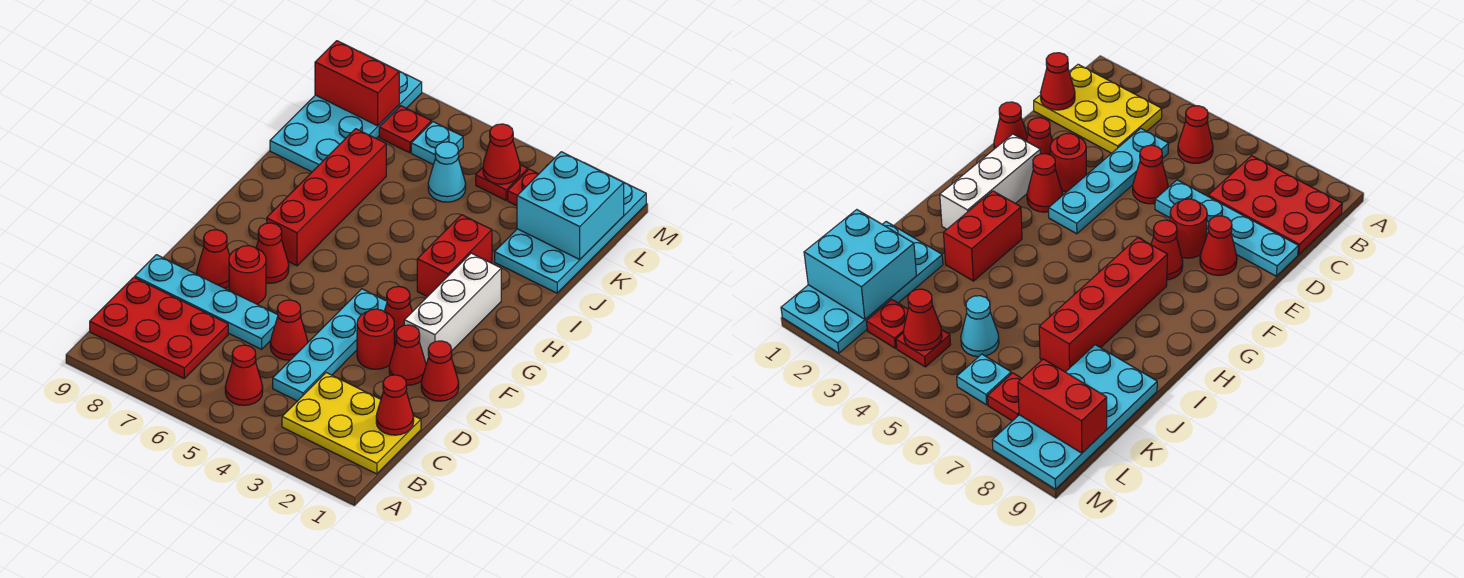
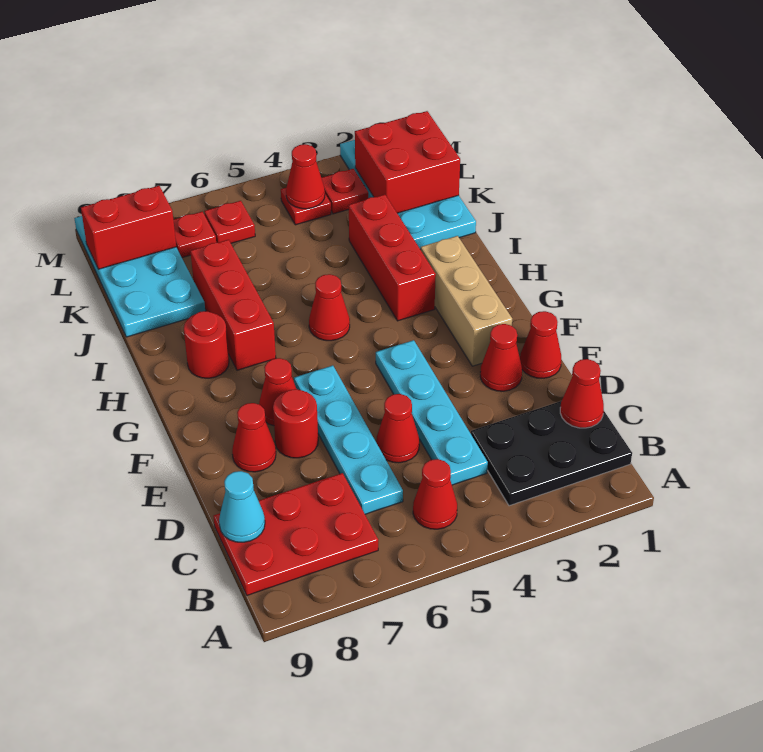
yellow 2x3 plate [282,373,421,474] -> black 2x3 plate [471,401,632,506]
cyan 1x4 plate [135,255,278,349] -> cyan 1x4 plate turned to [294,365,403,514]
red 1x1 round brick [357,309,394,369] -> red 1x1 round brick moved to [184,311,229,378]
white 1x3 brick [404,253,501,364] -> tan 1x3 brick [420,236,512,366]
red 1x1 cone [384,287,412,346] -> red 1x1 cone moved to [309,274,350,341]
red 1x4 brick [267,129,386,266] -> red 1x3 brick [190,240,276,370]
red 1x2 brick [417,215,492,297] -> red 1x3 brick [349,194,436,321]
cyan 2x2 brick [517,152,624,259] -> red 2x2 brick [355,111,460,213]
cyan 1x1 cone [428,142,466,202] -> cyan 1x1 cone moved to [219,471,265,542]
cyan 1x1 plate [411,122,463,165] -> red 1x1 plate [204,201,255,243]

